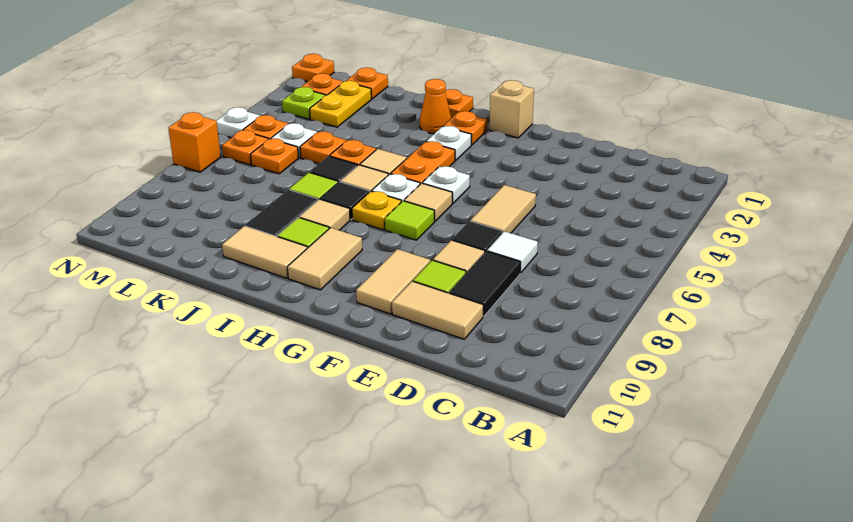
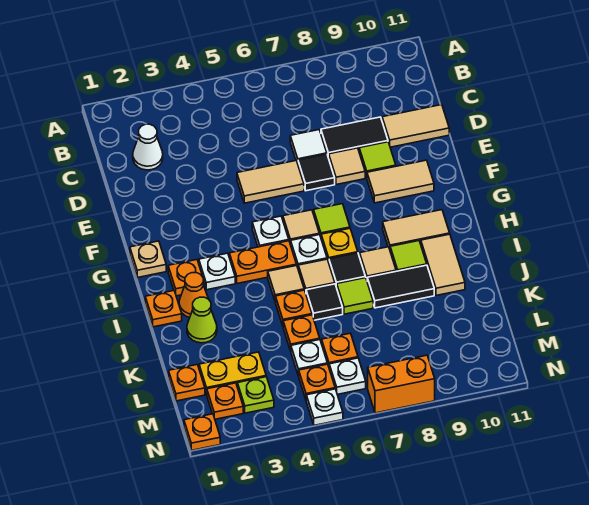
none -> white 1x1 cone [133,124,163,170]
tan 1x2 tile [392,281,483,339] -> tan 1x2 tile turned to [382,105,449,147]
tan 1x1 brick [489,80,534,138] -> tan 1x1 plate [130,241,166,278]
none -> lime 1x1 cone [187,297,217,343]
orange 1x1 plate [222,130,268,165] -> white 1x1 plate [329,358,366,394]
orange 1x1 brick [168,112,221,172] -> orange 1x2 brick [368,355,435,413]

